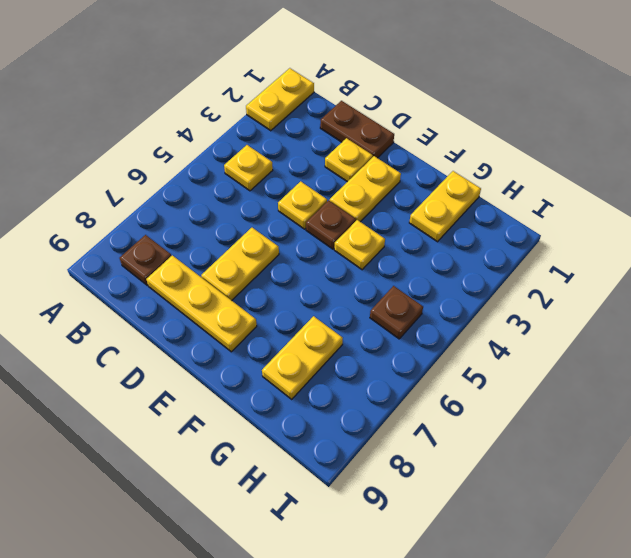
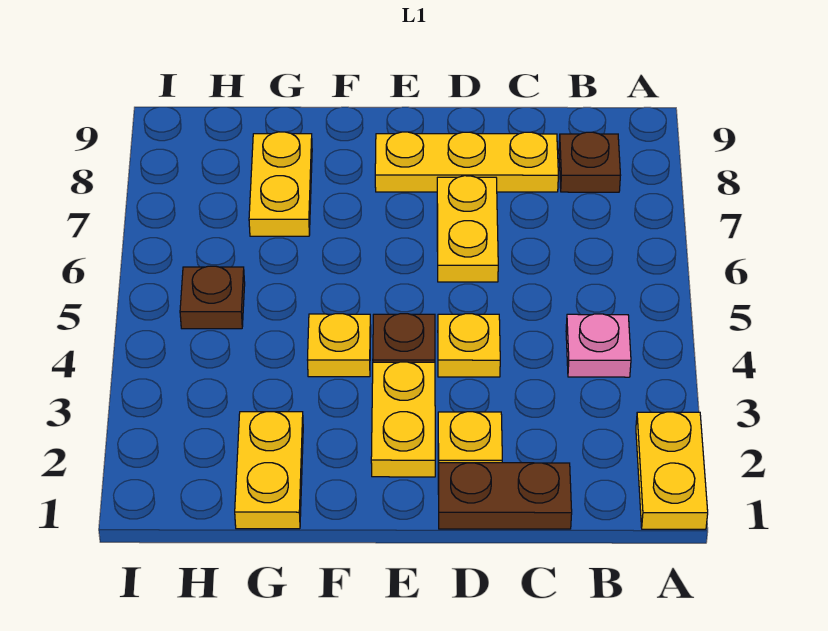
yellow 1x1 plate [224,145,273,191] -> pink 1x1 plate [566,314,631,377]

